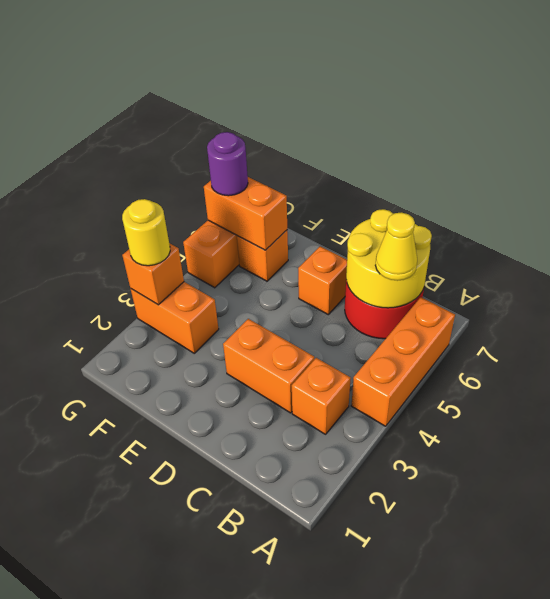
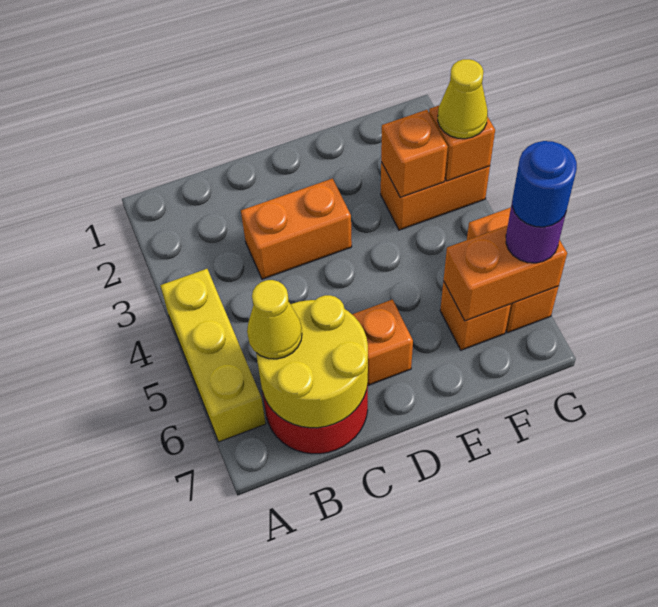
orange 1x3 brick [351,297,455,426] -> yellow 1x3 brick [160,269,266,442]
orange 1x1 brick [292,358,351,434] -> orange 1x1 brick moved to [381,110,448,197]
yellow 1x1 round brick [122,199,170,266] -> yellow 1x1 cone [438,59,488,139]
none -> blue 1x1 round brick [512,141,577,227]

